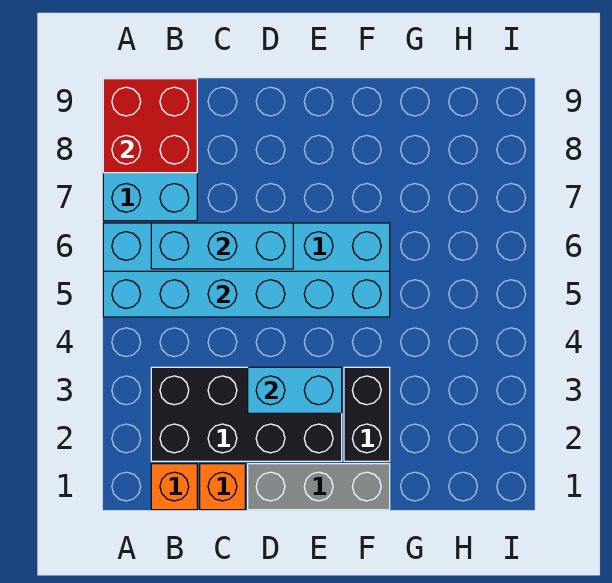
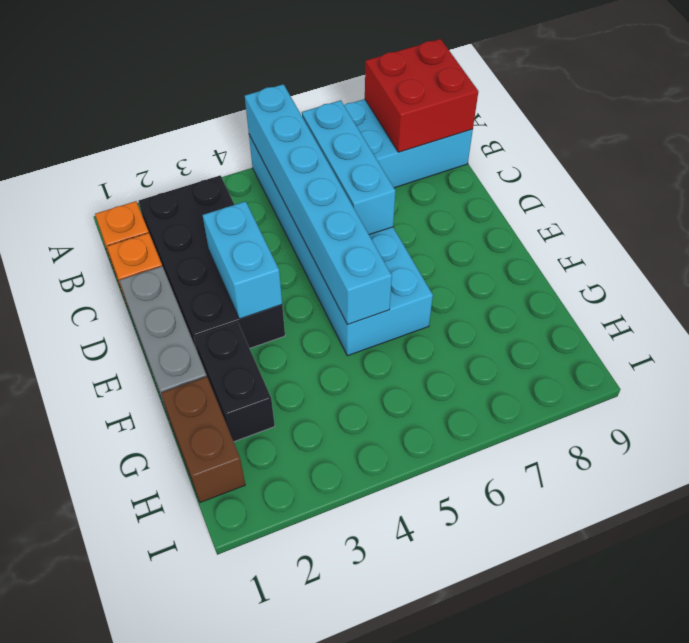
black 1x2 brick [344,367,390,461] -> black 1x2 brick turned to [194,322,275,442]
none -> brown 1x2 brick [161,377,245,502]

